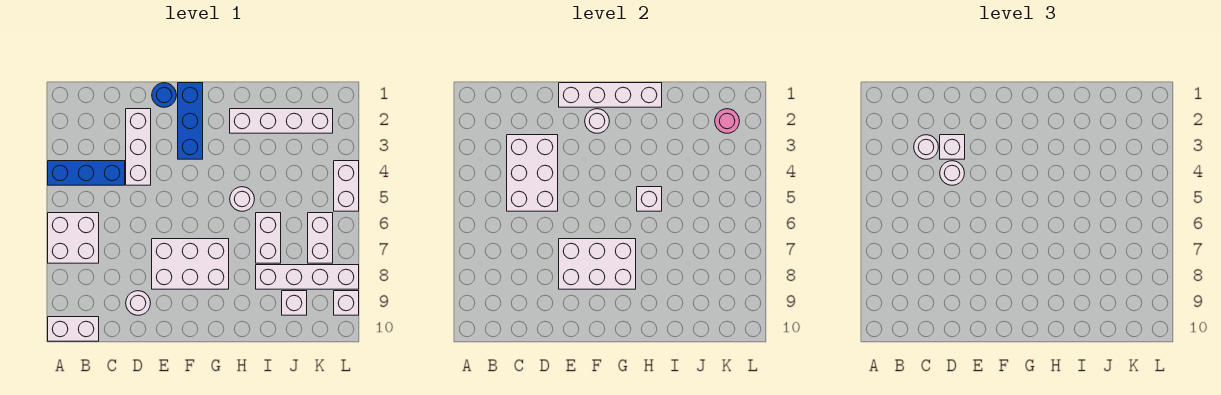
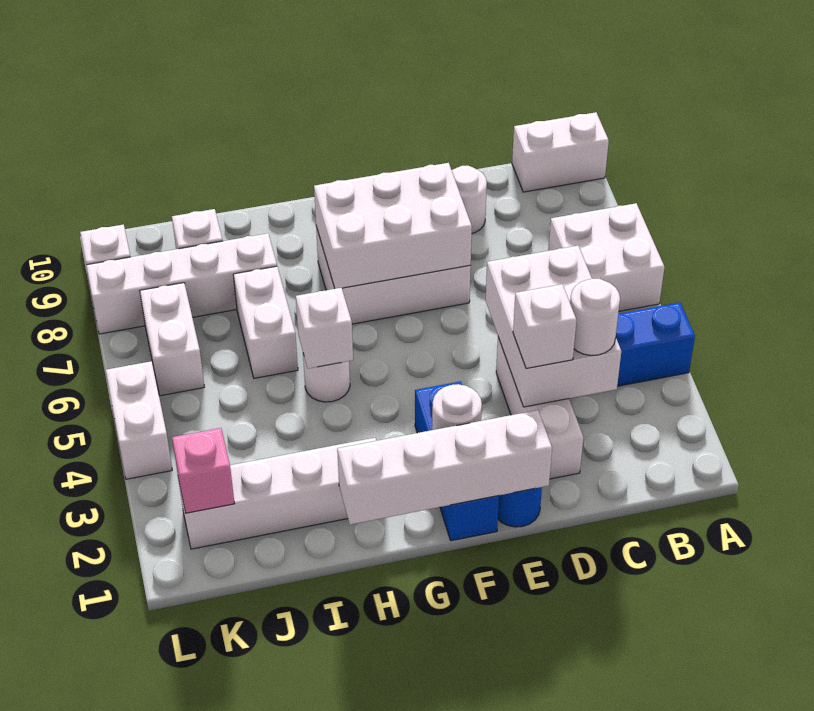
white 1x1 round brick [940,161,964,185] -> none
pink 1x1 round brick [715,109,739,133] -> pink 1x1 brick [172,428,235,513]

